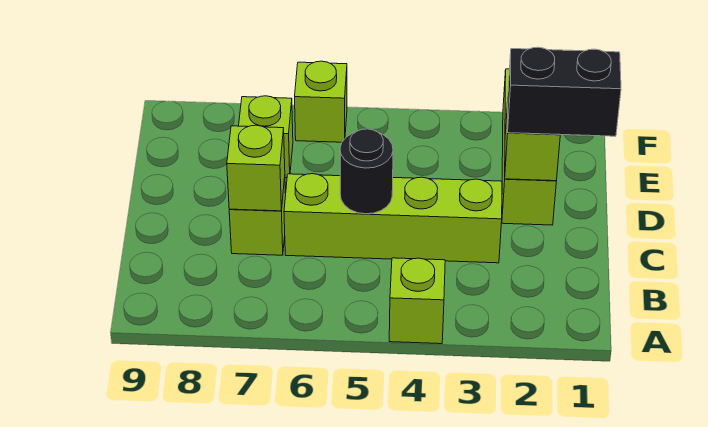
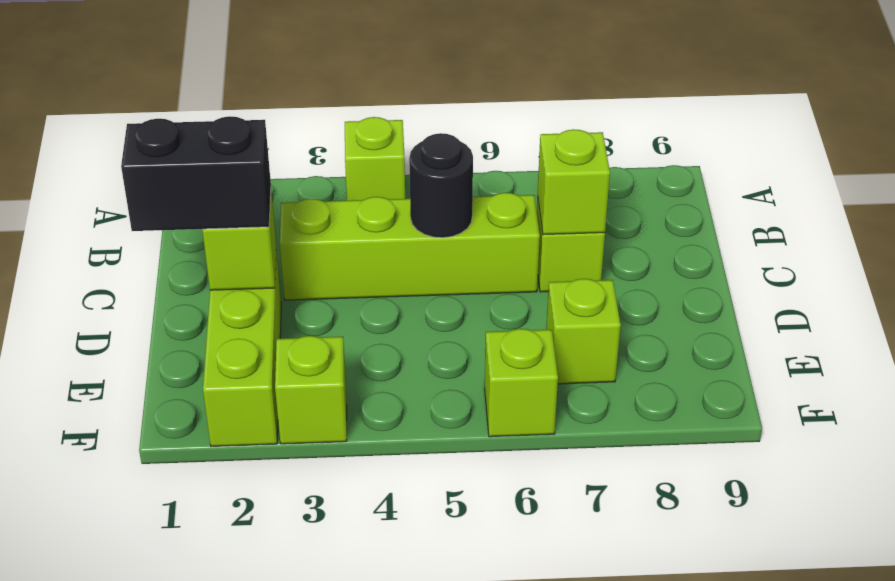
none -> lime 1x1 brick [275,336,347,444]

